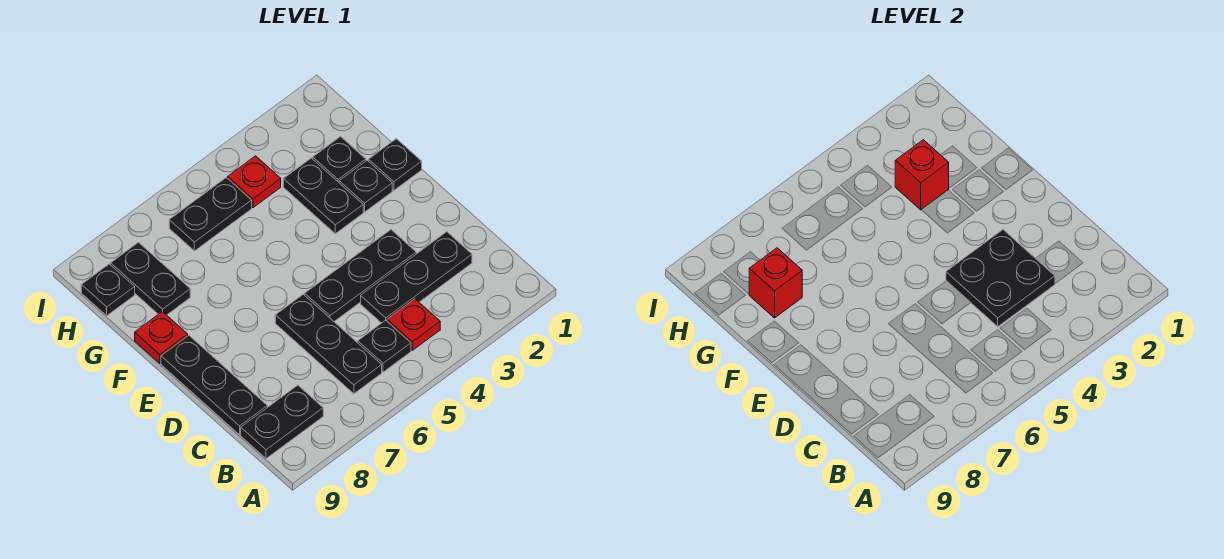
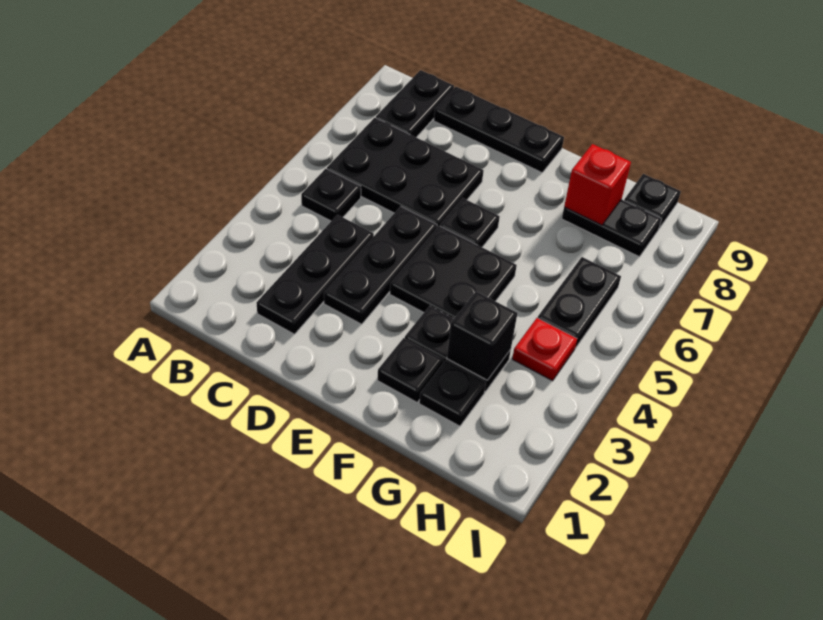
red 1x1 plate [387,299,440,350] -> none
black 1x3 plate [275,294,382,394] -> black 2x3 plate [327,118,484,228]
black 2x2 plate [946,230,1055,327] -> black 2x2 plate moved to [390,226,517,318]
black 1x1 plate [369,139,422,190] -> black 1x1 plate moved to [440,198,500,247]
red 1x1 plate [135,312,188,363] -> none
red 1x1 brick [895,140,949,210] -> black 1x1 brick [447,292,517,380]

